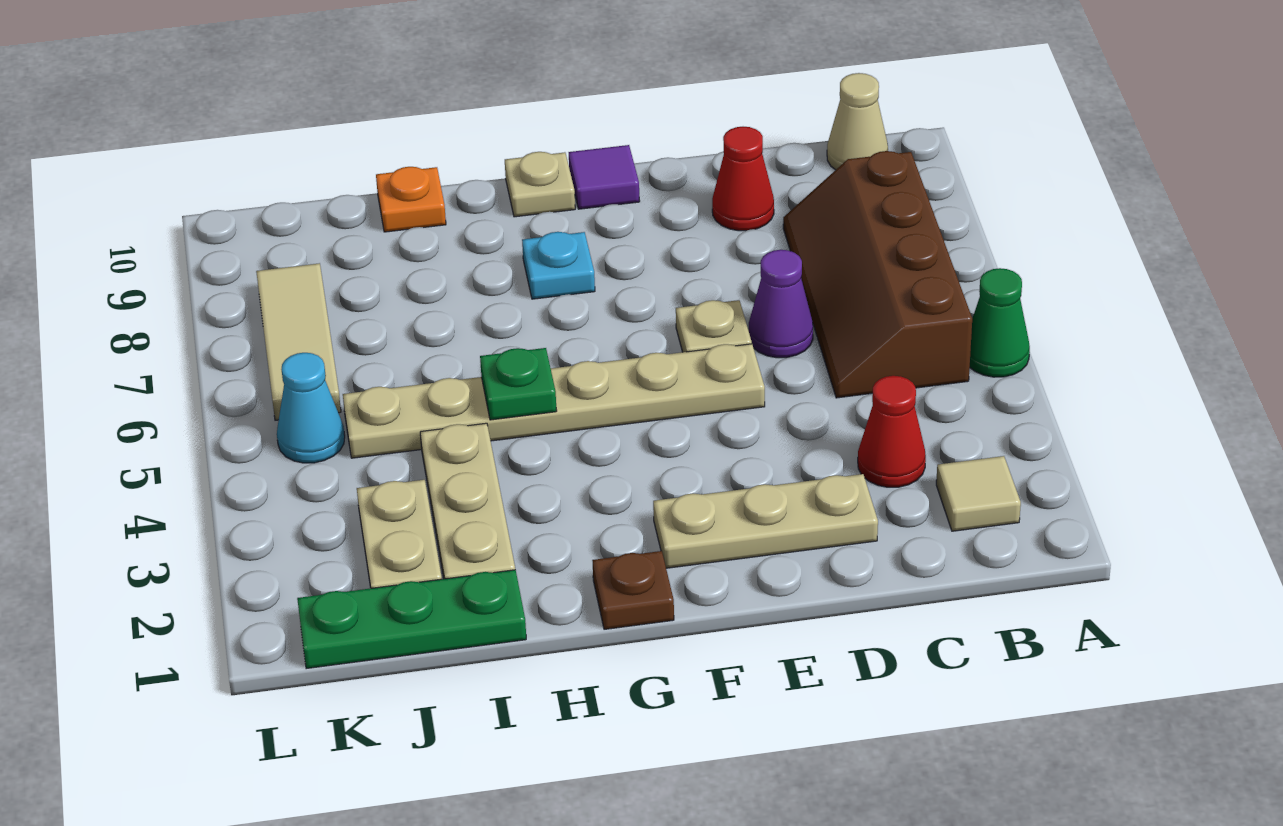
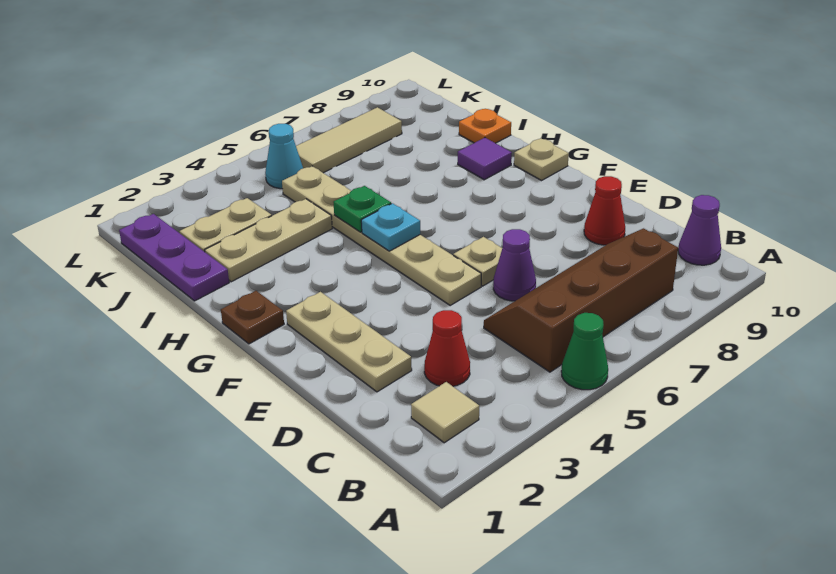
tan 1x1 cone [827,73,888,170] -> purple 1x1 cone [678,195,721,265]
purple 1x1 tile [569,145,640,209] -> purple 1x1 tile moved to [458,138,512,180]
cyan 1x1 plate [522,232,595,299] -> cyan 1x1 plate moved to [361,203,420,251]
green 1x3 plate [297,570,526,669] -> purple 1x3 plate [119,214,229,301]

